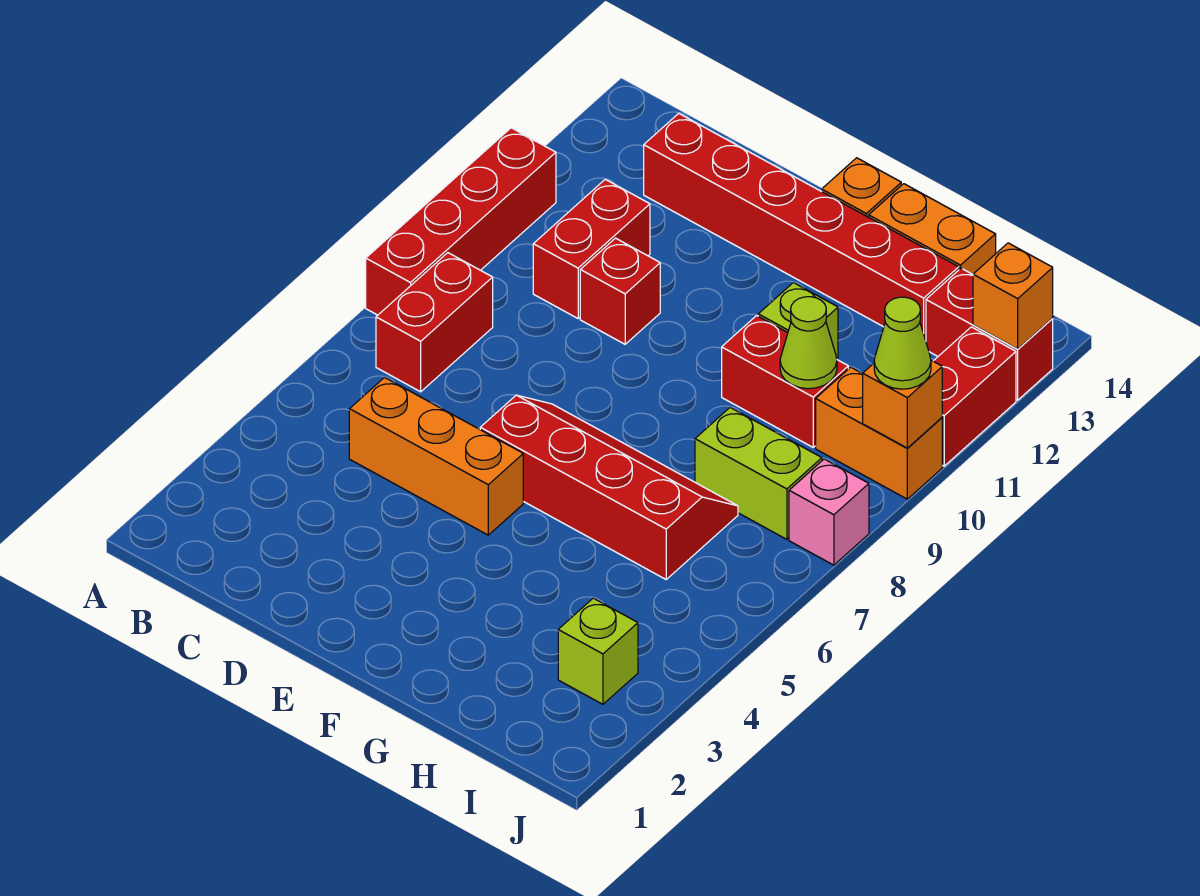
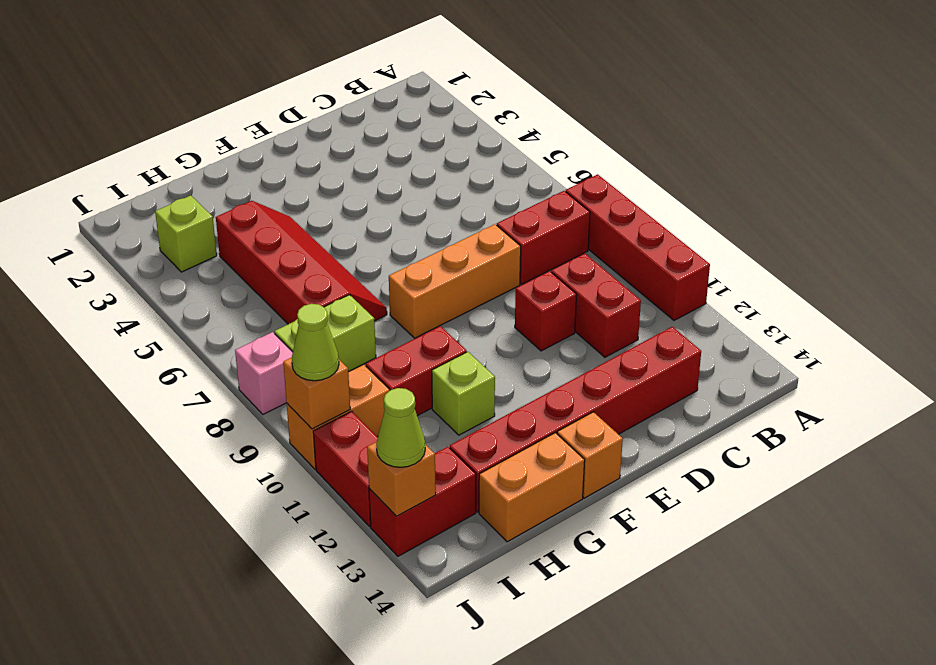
red 1x2 brick [376,253,493,392] -> red 1x2 brick turned to [497,191,590,284]
orange 1x3 brick [349,377,523,535] -> orange 1x3 brick moved to [389,224,521,338]
red 2x4 slope [480,395,738,579] -> red 2x4 slope turned to [216,201,387,324]
lime 1x1 cone [780,297,837,389] -> lime 1x1 cone moved to [376,388,425,467]

